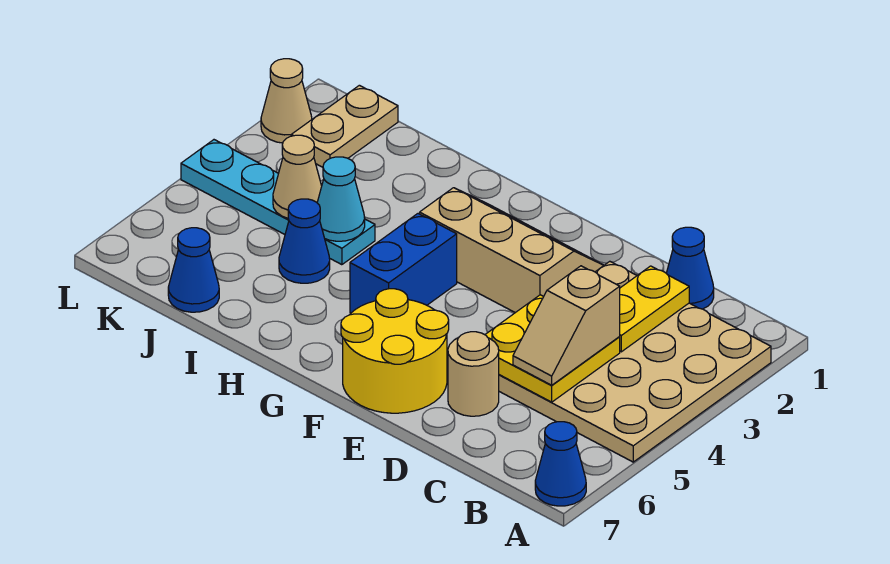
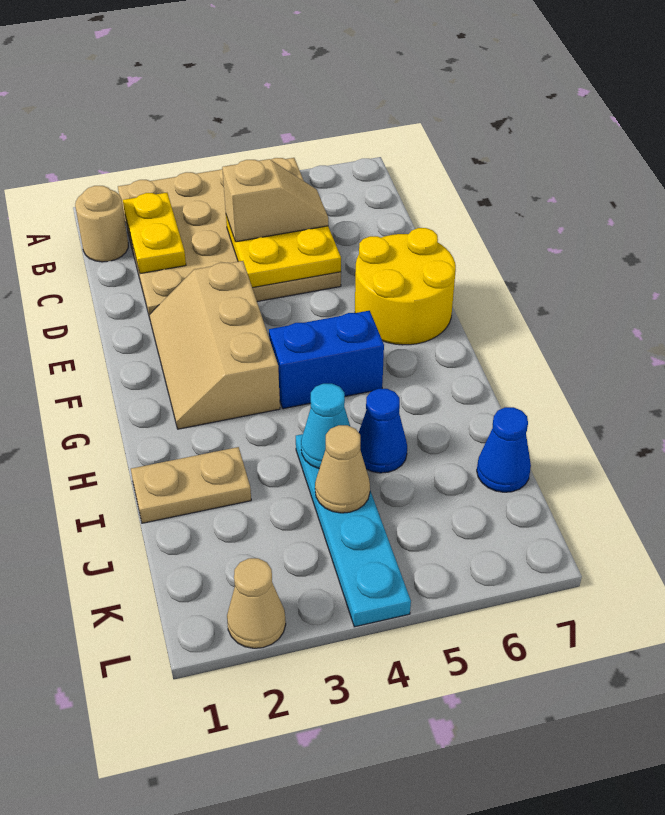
blue 1x1 cone [535,422,586,506] -> none
blue 1x1 cone [666,227,714,309] -> none
yellow 1x2 plate [619,266,689,352] -> yellow 1x2 plate turned to [123,193,186,274]
tan 1x1 round brick [448,332,499,416] -> tan 1x1 round brick moved to [75,186,128,262]
tan 1x2 plate [291,85,398,167] -> tan 1x2 plate moved to [131,447,251,523]

